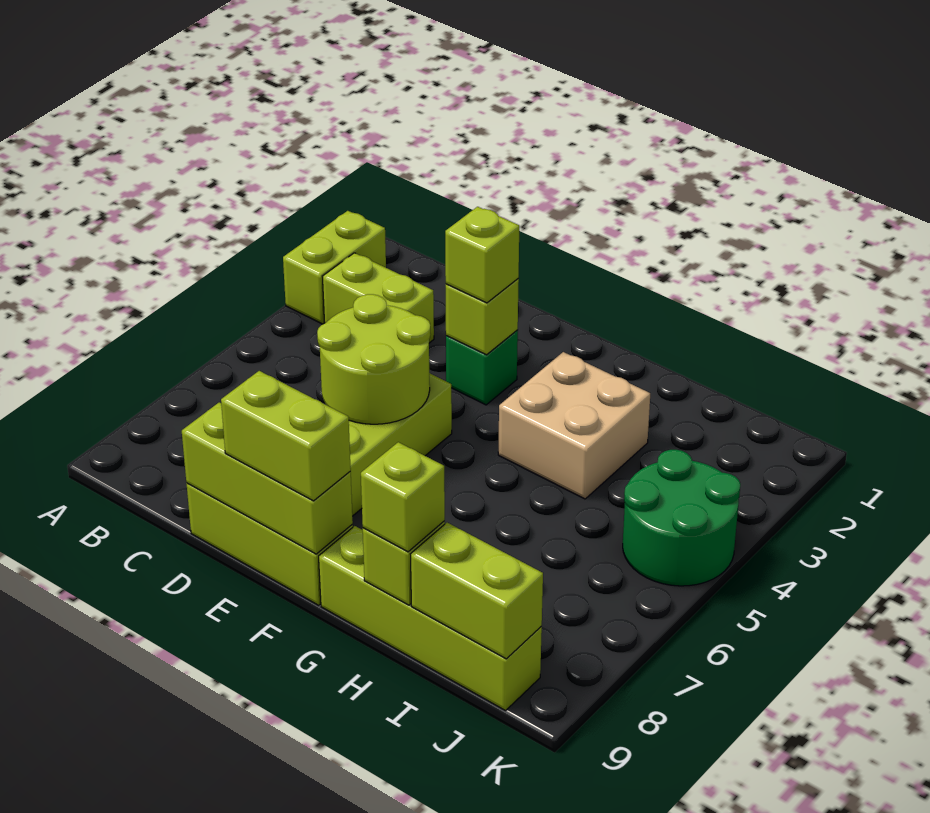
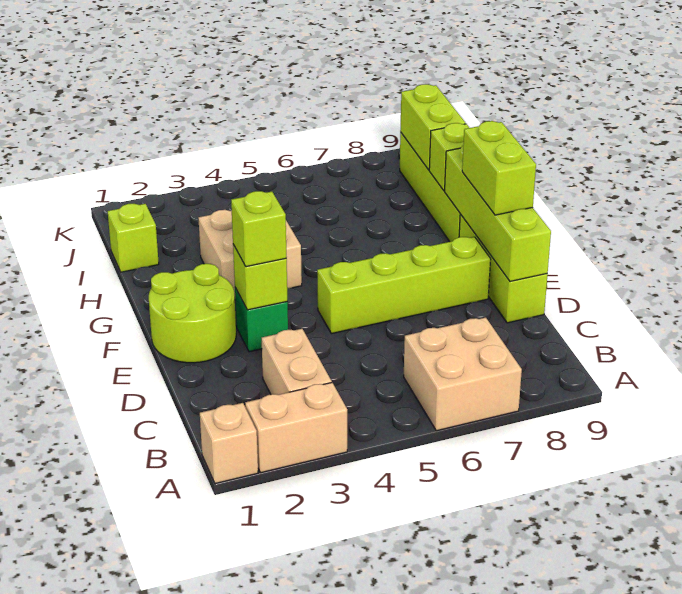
none -> tan 1x1 brick [200,403,258,483]
lime 1x2 brick [283,211,386,324] -> tan 1x2 brick [245,383,347,473]
none -> tan 2x2 brick [404,318,522,431]
lime 1x2 brick [322,253,434,343] -> tan 1x2 brick [262,329,332,395]
lime 2x2 round brick [317,294,431,424] -> lime 2x2 round brick moved to [149,264,236,363]
lime 1x3 brick [182,402,353,554] -> lime 1x4 brick [445,146,551,281]
lime 1x1 brick [361,442,445,552] -> lime 1x1 brick moved to [108,204,159,272]
green 2x2 round brick [623,450,740,586] -> none

